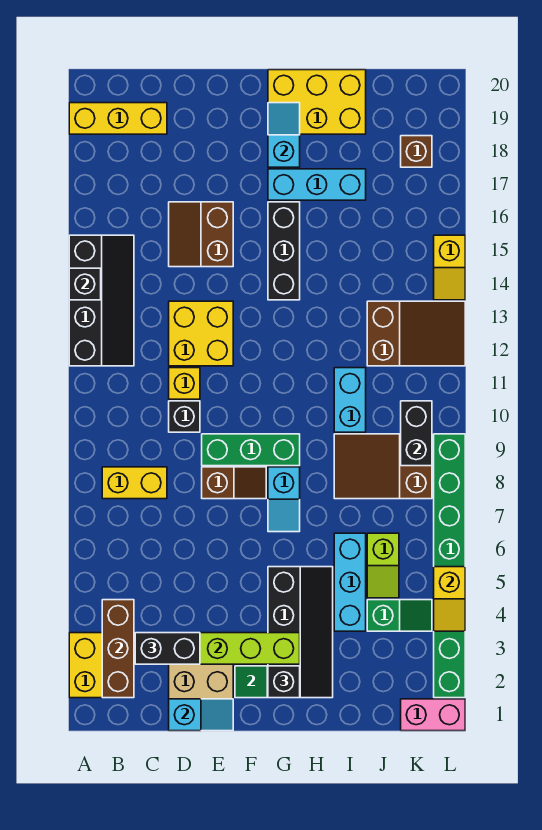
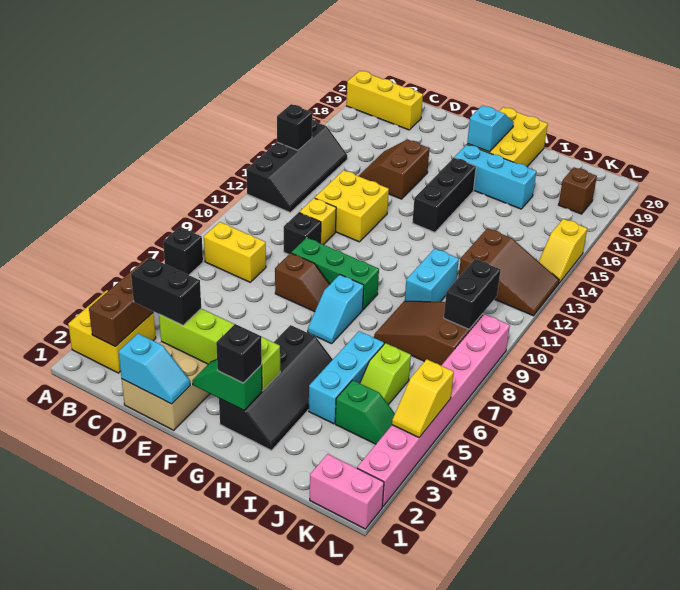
none -> black 1x1 brick [163,227,203,275]
yellow 2x3 brick [268,70,366,134] -> yellow 2x3 brick turned to [467,107,548,167]
green 1x8 brick [434,434,465,698] -> pink 1x8 brick [357,314,510,507]

